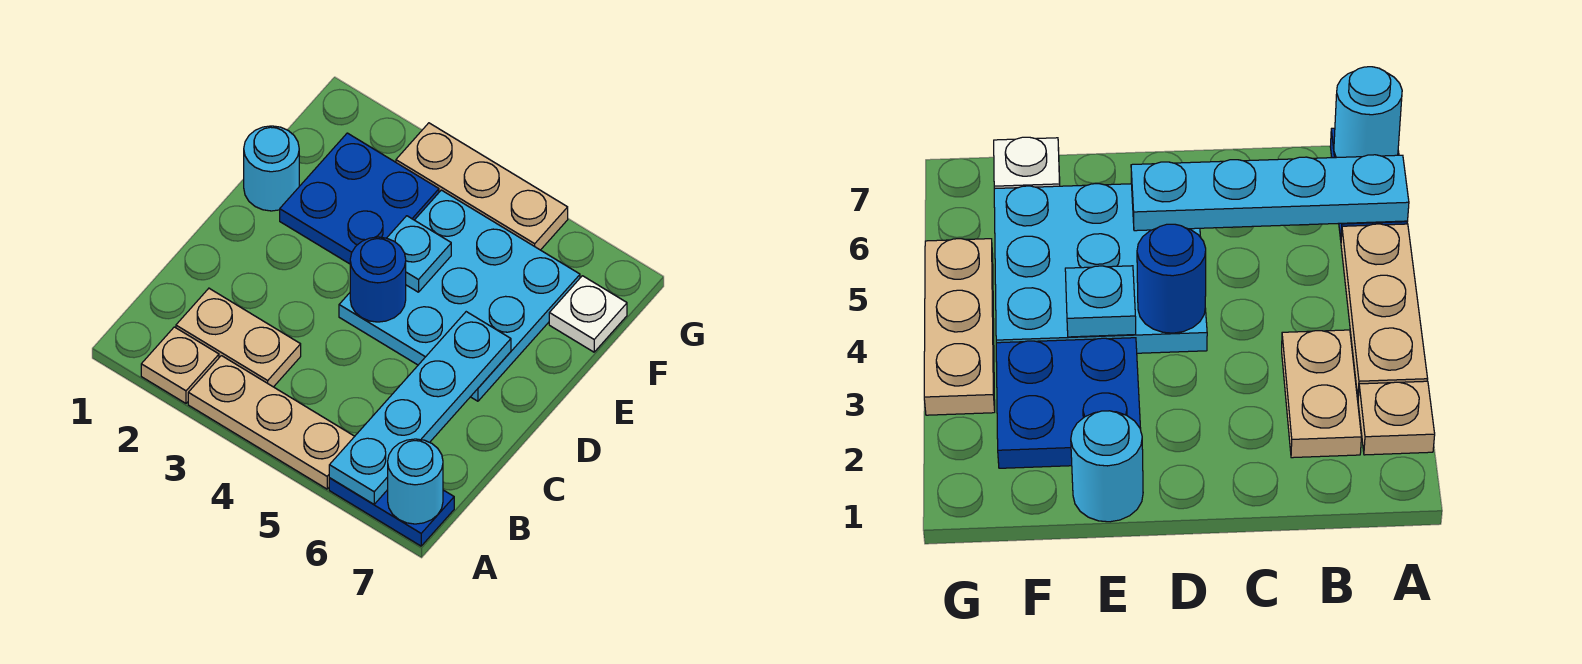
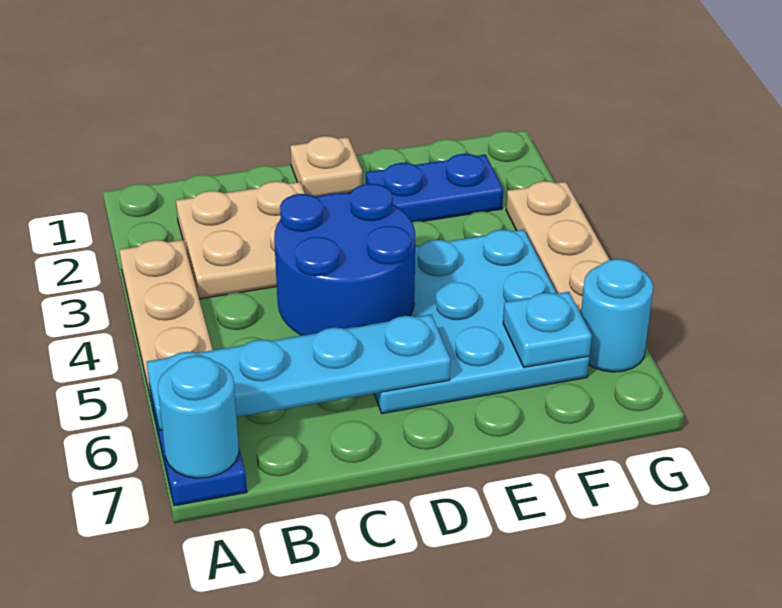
tan 1x1 plate [141,327,219,403] -> tan 1x1 plate moved to [290,136,362,197]
tan 1x2 plate [176,288,301,387] -> tan 2x2 plate [176,181,305,299]
blue 1x1 round brick [350,237,406,322] -> blue 2x2 round brick [274,184,415,336]
cyan 1x1 round brick [244,126,299,211] -> cyan 1x1 round brick moved to [581,259,653,372]
blue 2x2 plate [280,133,439,264] -> blue 1x2 plate [366,154,503,222]
cyan 1x1 plate [387,216,451,292] -> cyan 1x1 plate moved to [503,292,592,367]
white 1x1 plate [549,276,627,352] -> none

